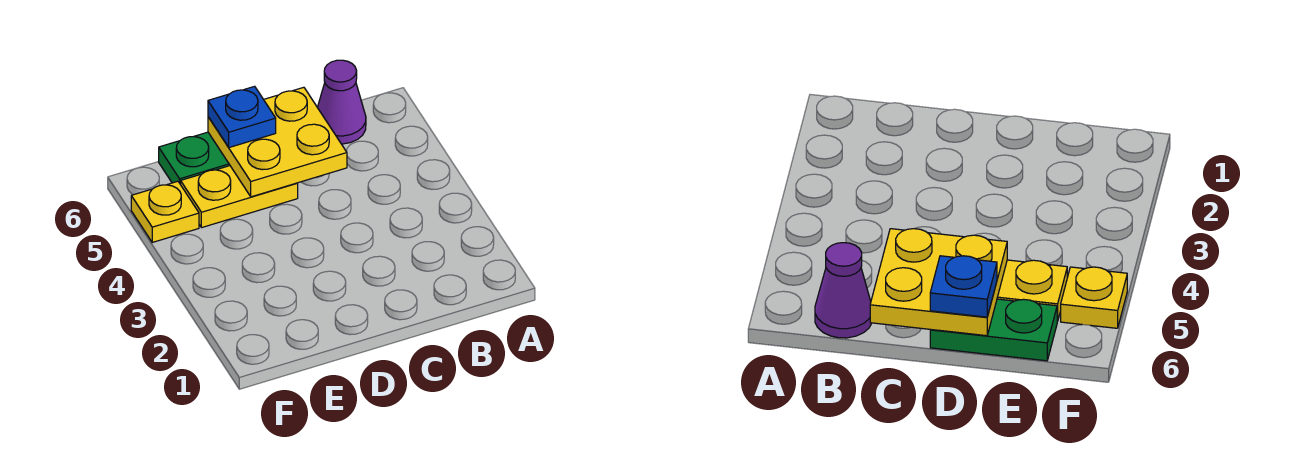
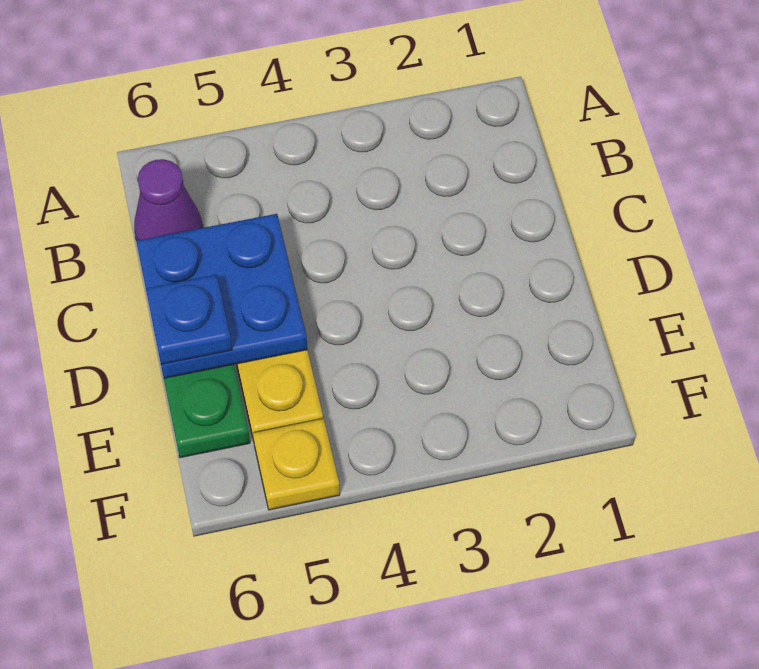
yellow 2x2 plate [208,87,347,197] -> blue 2x2 plate [136,214,307,378]

